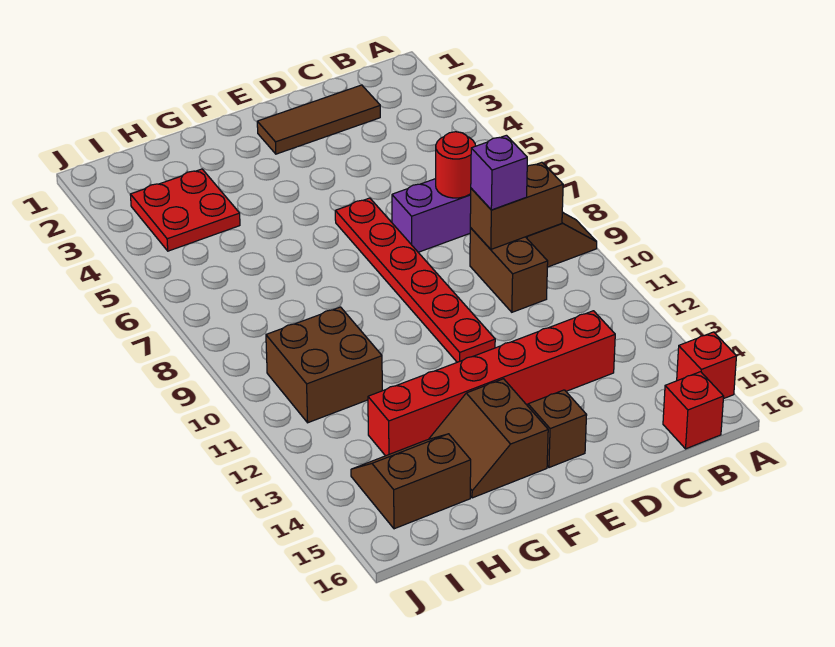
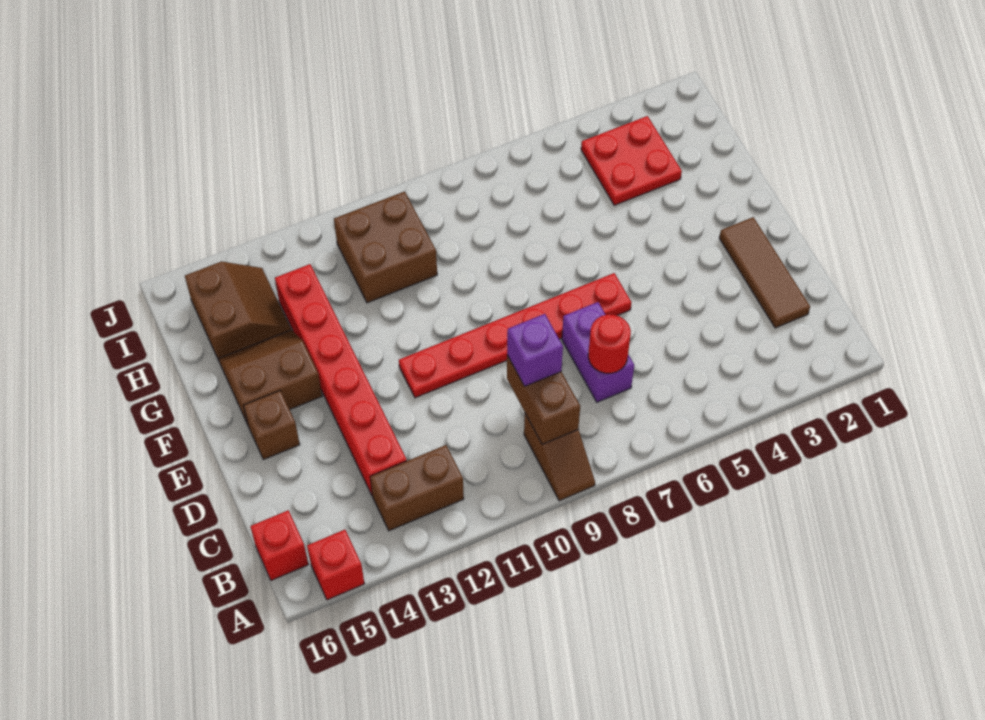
brown 1x2 brick [470,228,548,312] -> brown 1x2 brick moved to [370,445,464,531]

